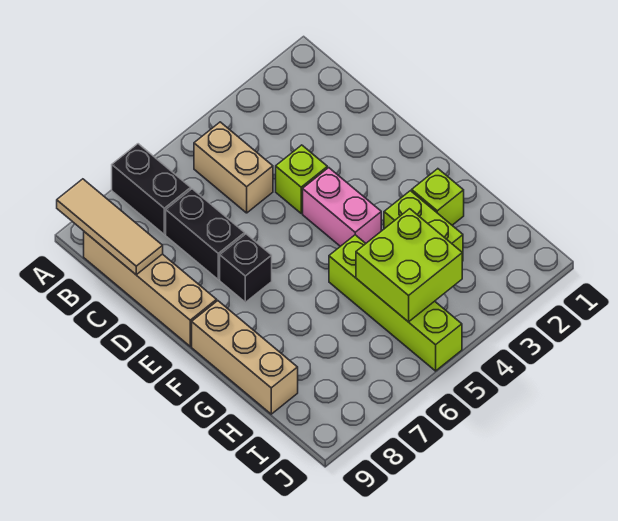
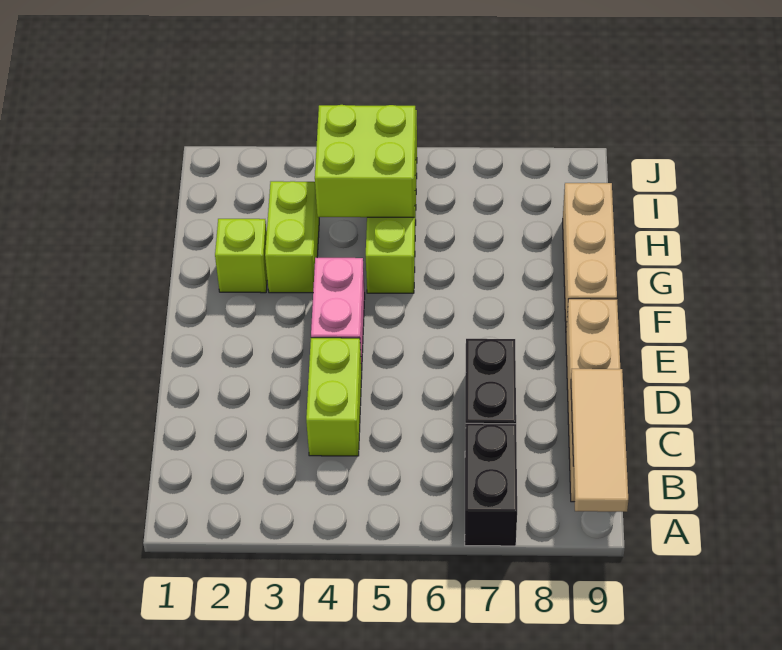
tan 1x2 brick [194,122,273,213] -> none
lime 1x1 brick [276,145,327,213] -> lime 1x2 brick [306,338,362,456]
black 1x1 brick [220,234,272,302] -> none

